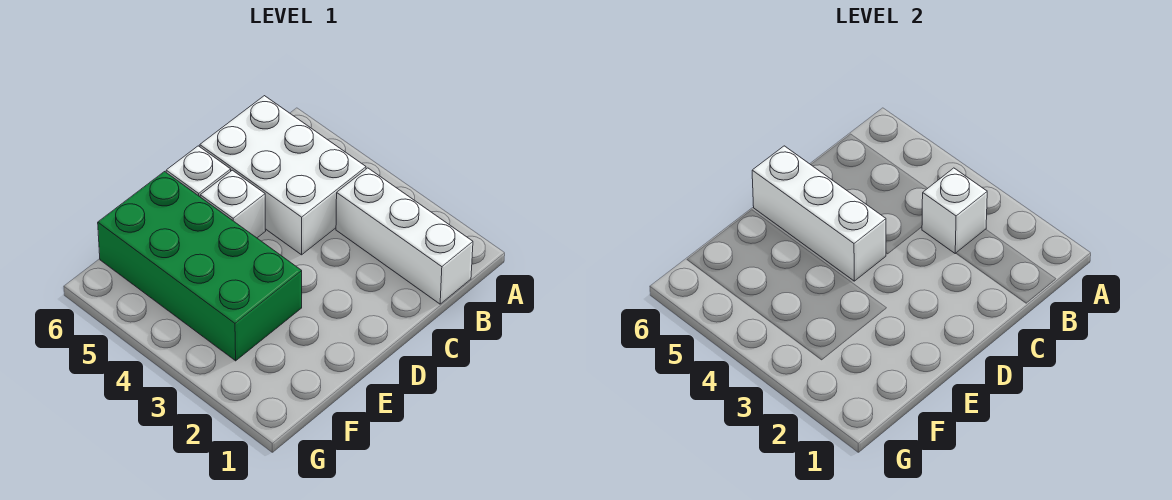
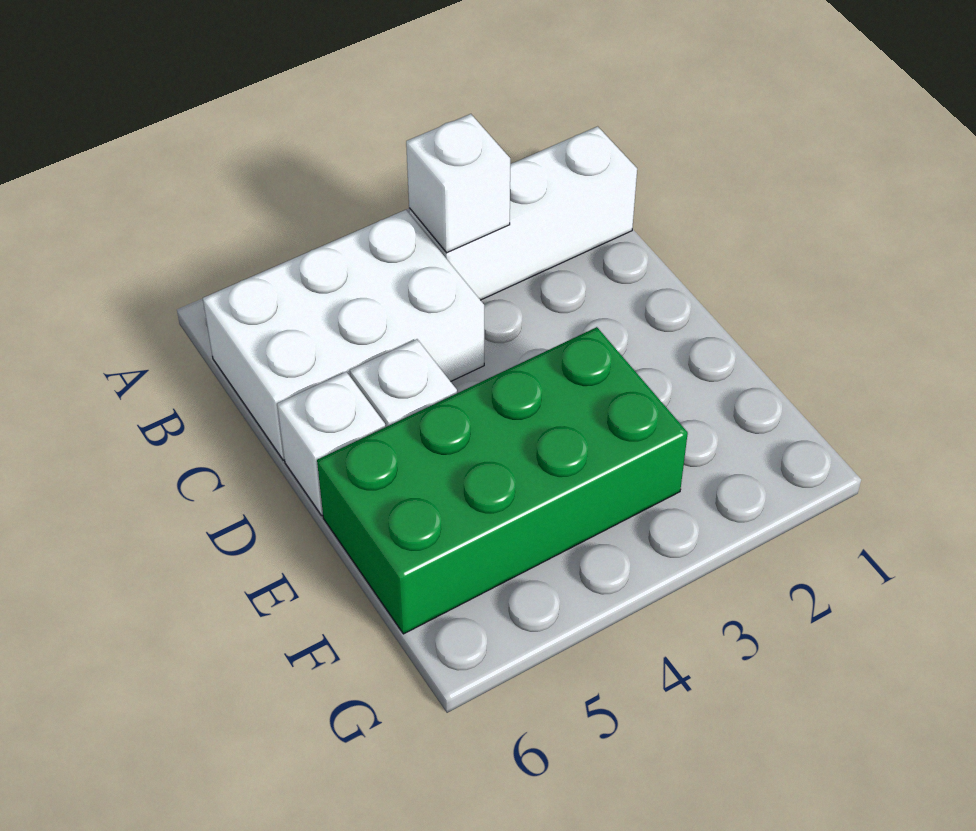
white 1x3 brick [752,146,886,281] -> none

